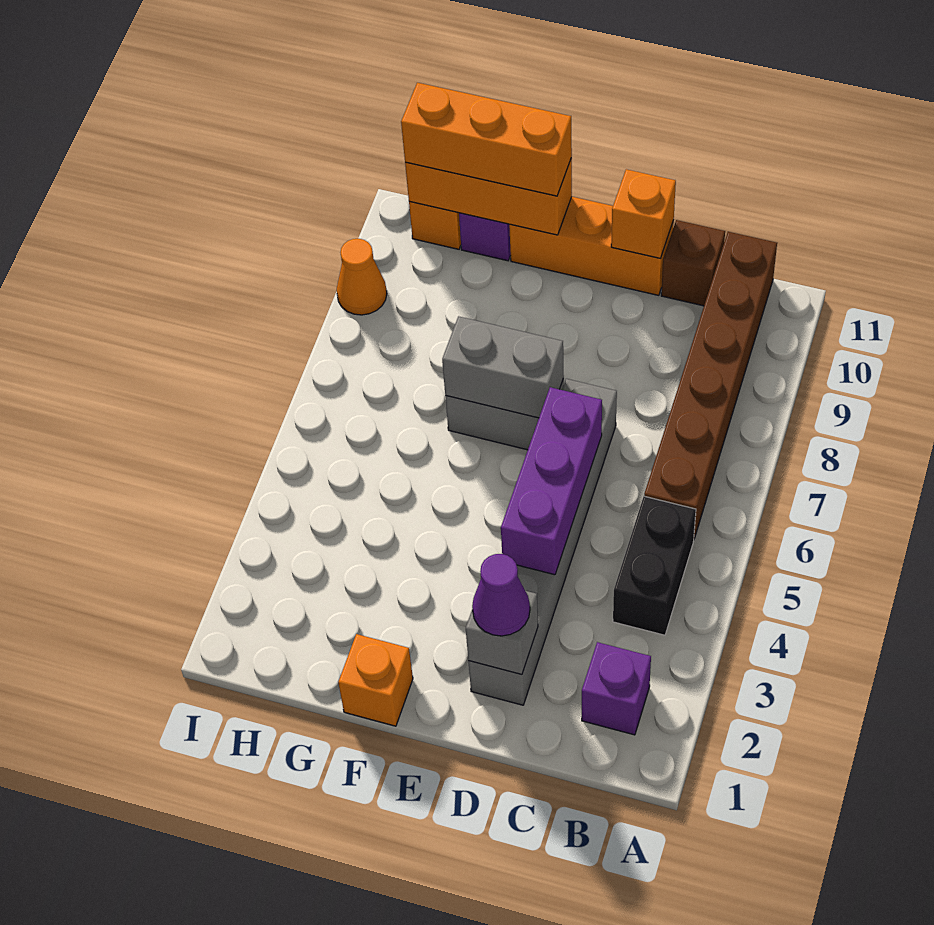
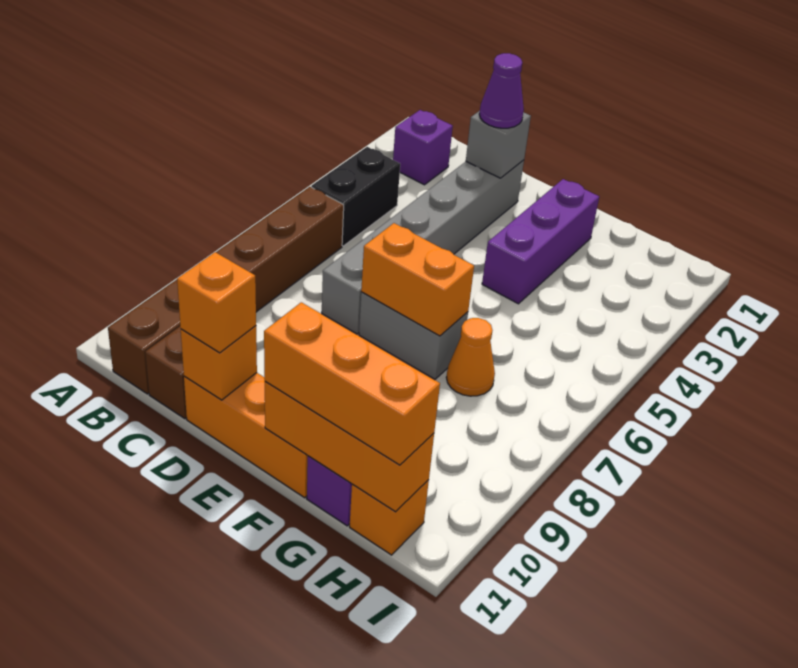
purple 1x3 brick [501,387,602,575] -> purple 1x3 brick moved to [482,179,599,304]
grey 1x2 brick [442,316,564,418] -> orange 1x2 brick [361,223,474,336]
orange 1x1 brick [338,634,413,726] -> orange 1x1 brick moved to [177,252,256,353]
orange 1x1 cone [337,239,387,315] -> orange 1x1 cone moved to [446,318,495,396]

